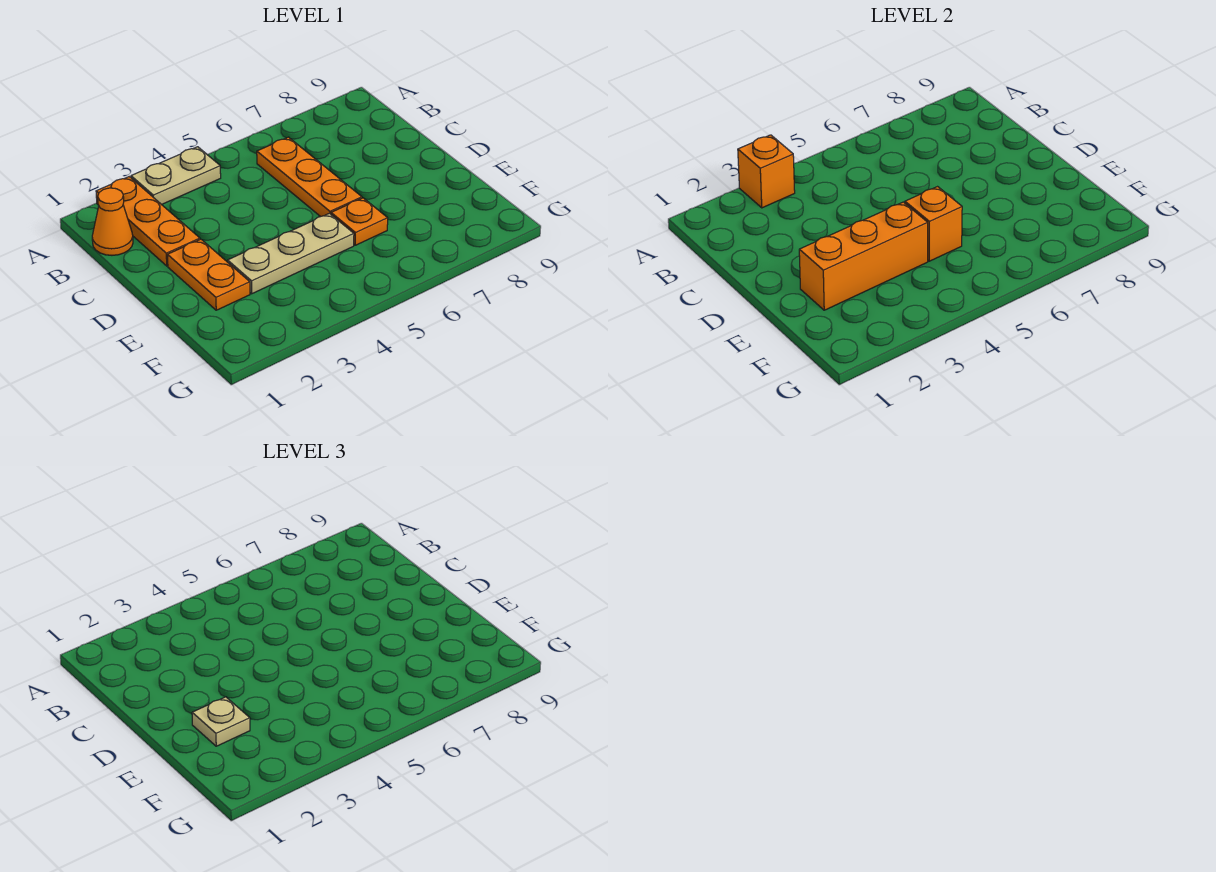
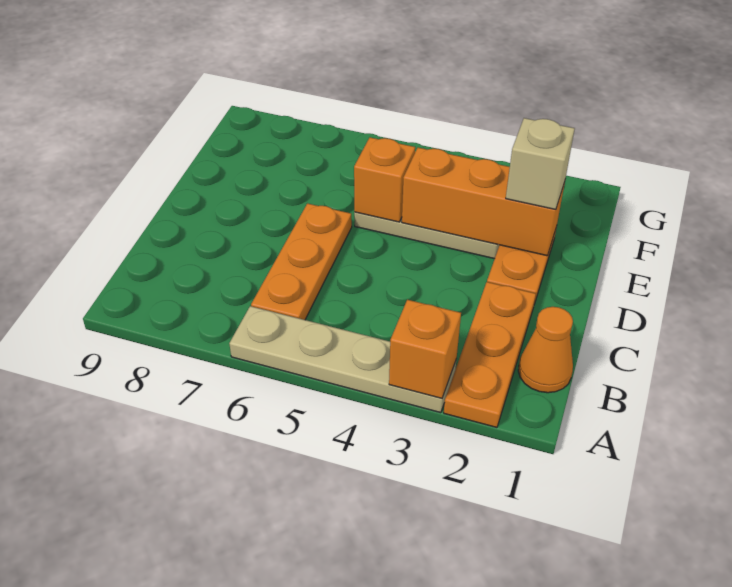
tan 1x2 plate [131,147,221,205] -> tan 1x4 plate [229,306,456,413]
tan 1x1 plate [192,697,250,746] -> tan 1x1 brick [506,118,575,210]
orange 1x1 plate [331,198,388,245] -> none

